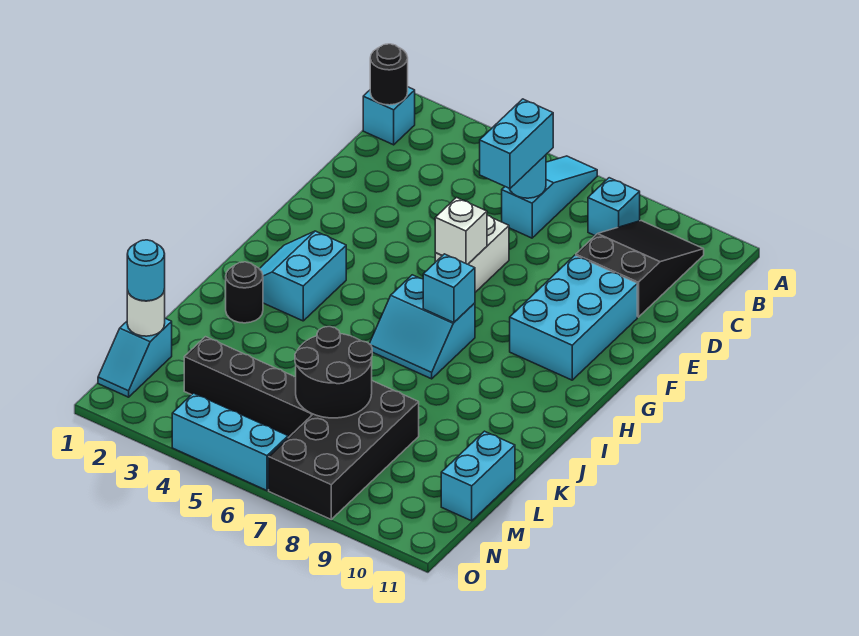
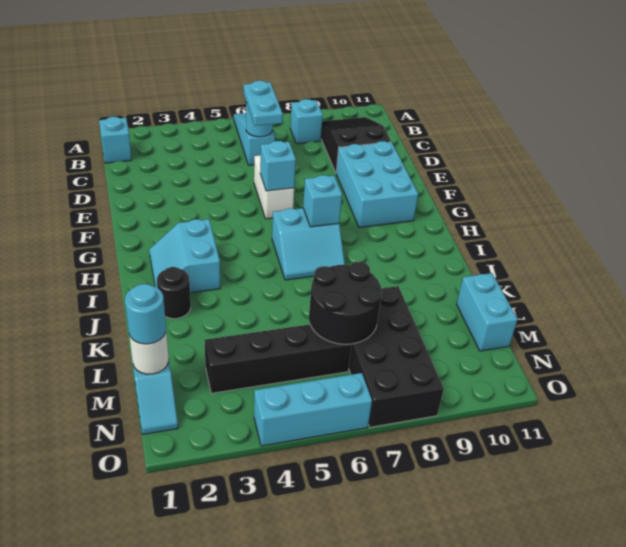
black 1x1 round brick [370,44,408,105] -> none
cyan 1x2 brick [480,99,553,189] -> cyan 1x2 plate [244,81,283,126]
white 1x1 brick [435,198,487,264] -> cyan 1x1 brick [260,141,296,191]

